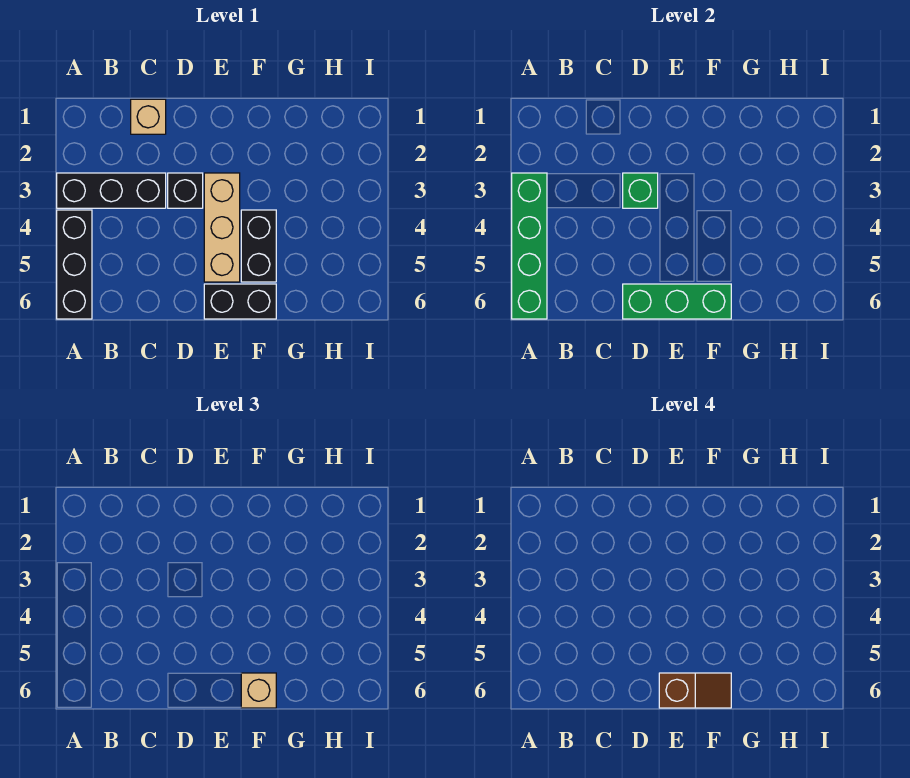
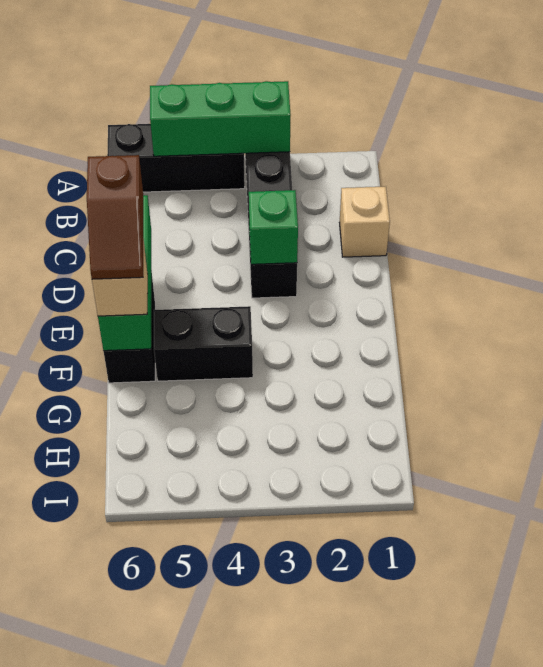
green 1x4 brick [512,173,547,319] -> green 1x3 brick [150,81,291,156]
tan 1x3 brick [204,173,240,282] -> none

